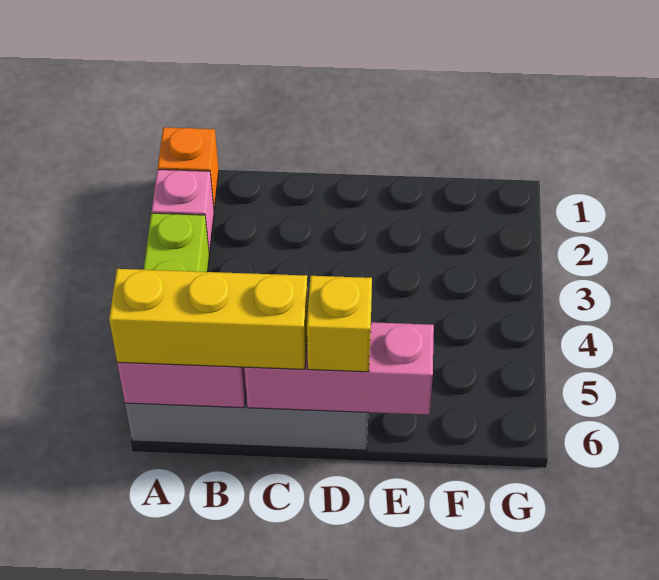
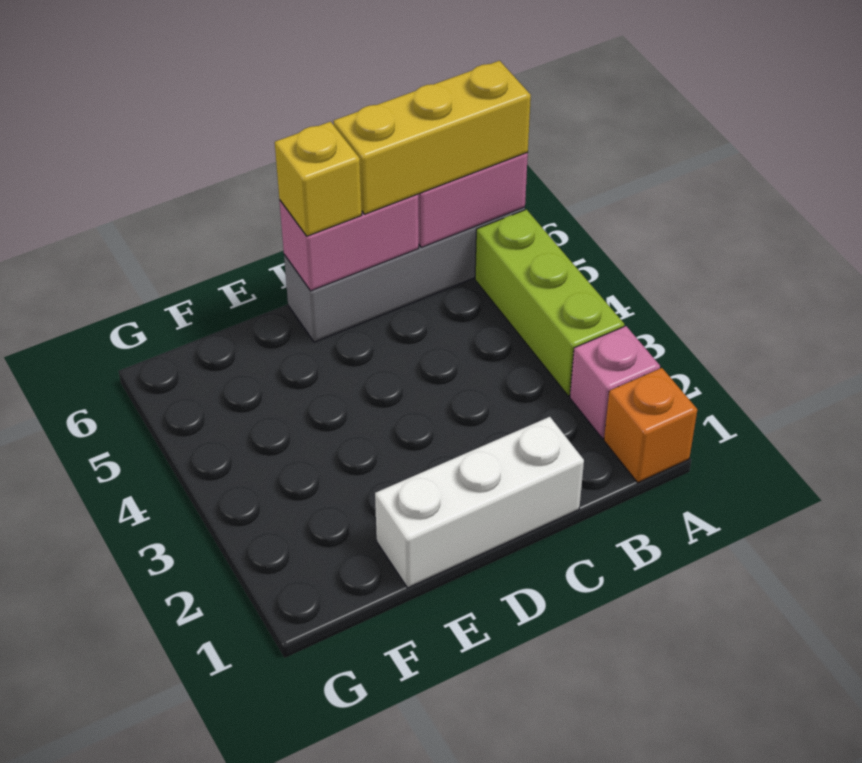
none -> white 1x3 brick [375,417,584,588]
pink 1x3 brick [244,322,434,415] -> pink 1x2 brick [279,194,419,291]

